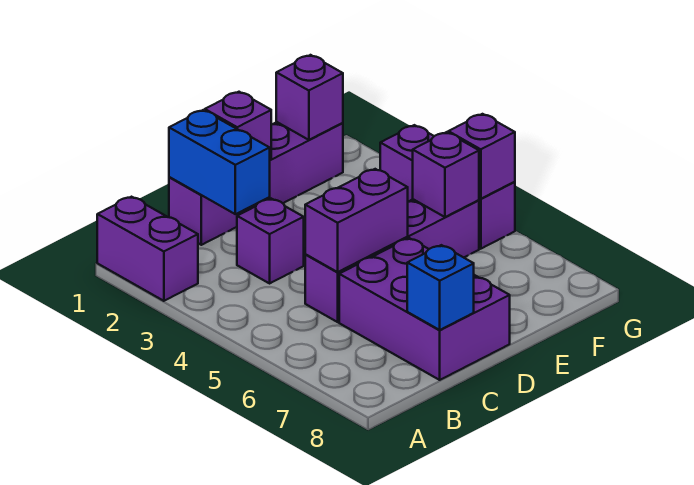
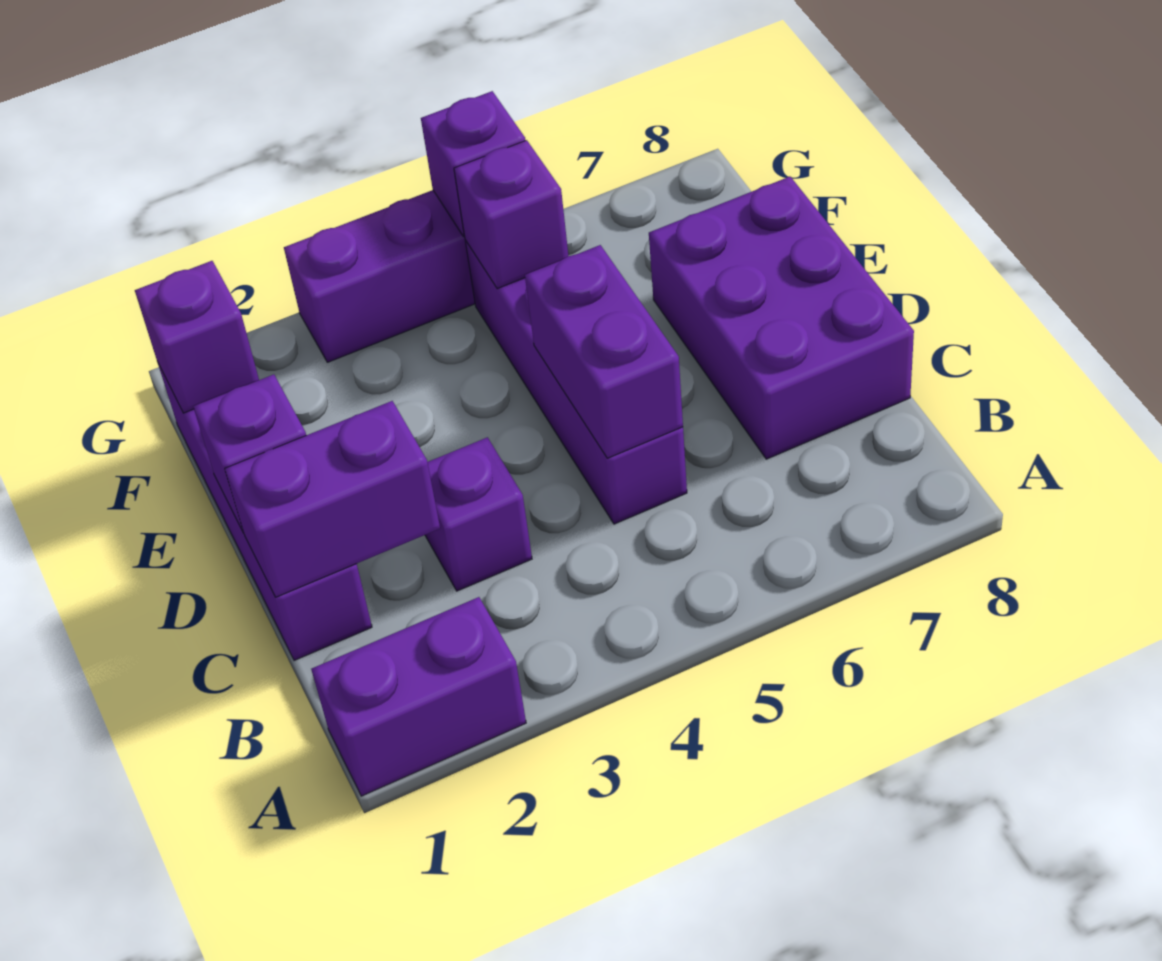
blue 1x2 brick [169,110,270,214] -> purple 1x2 brick [225,401,440,597]
purple 2x3 brick [339,238,510,380] -> purple 2x3 brick turned to [649,177,914,459]
blue 1x1 brick [407,245,474,330] -> none

